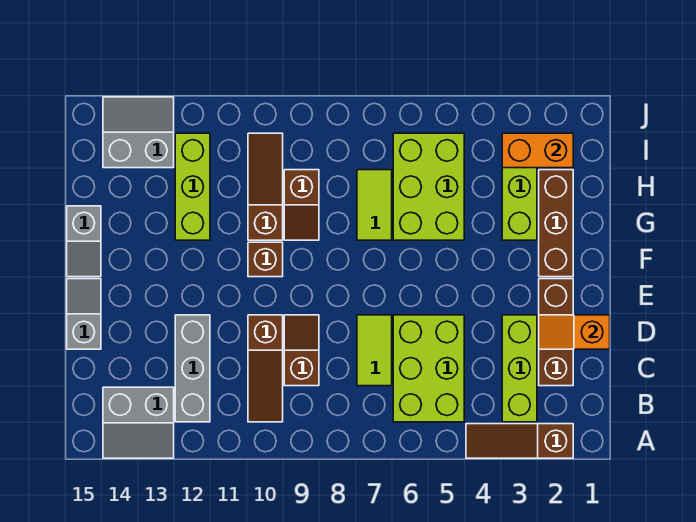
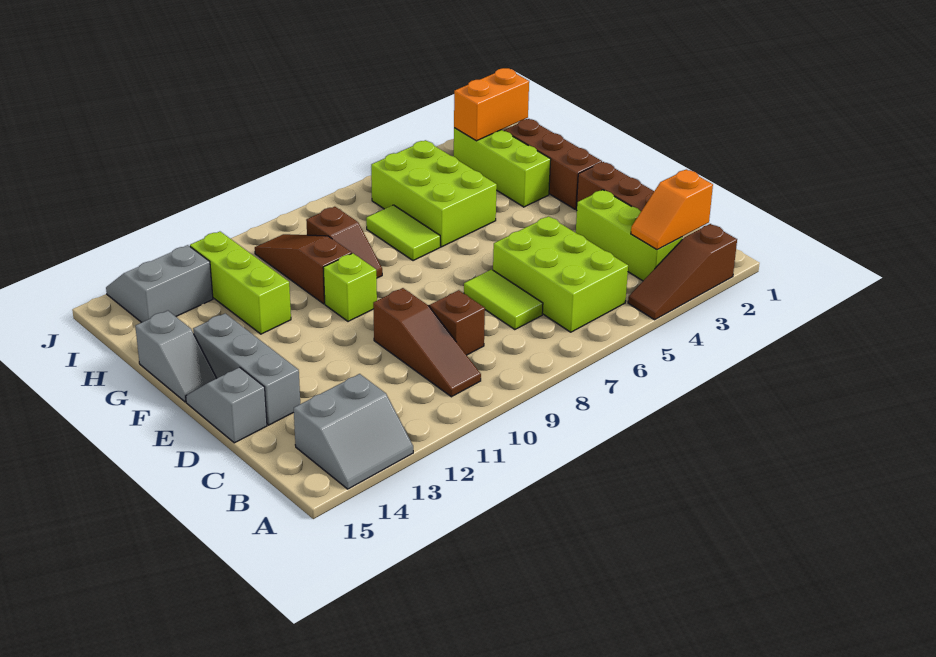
grey 1x3 brick [175,315,210,422] -> grey 1x3 brick moved to [193,313,300,425]
orange 1x2 slope [539,315,610,349] -> orange 1x2 slope moved to [631,169,713,250]
brown 1x1 brick [248,242,283,277] -> lime 1x1 brick [323,253,377,321]

